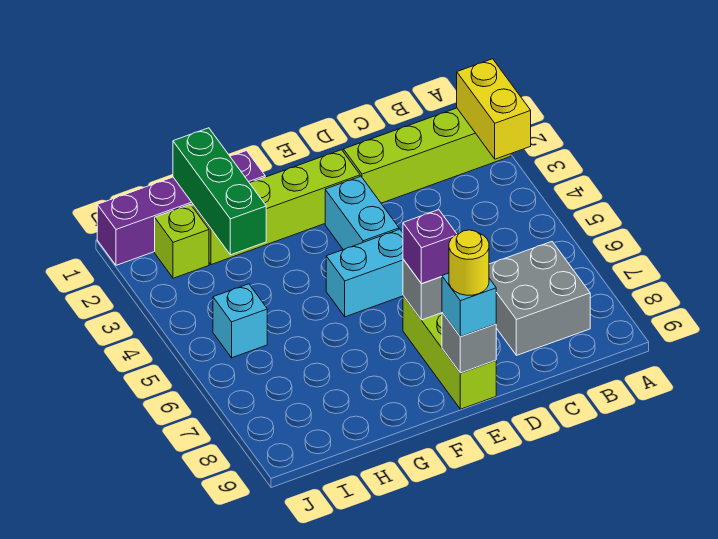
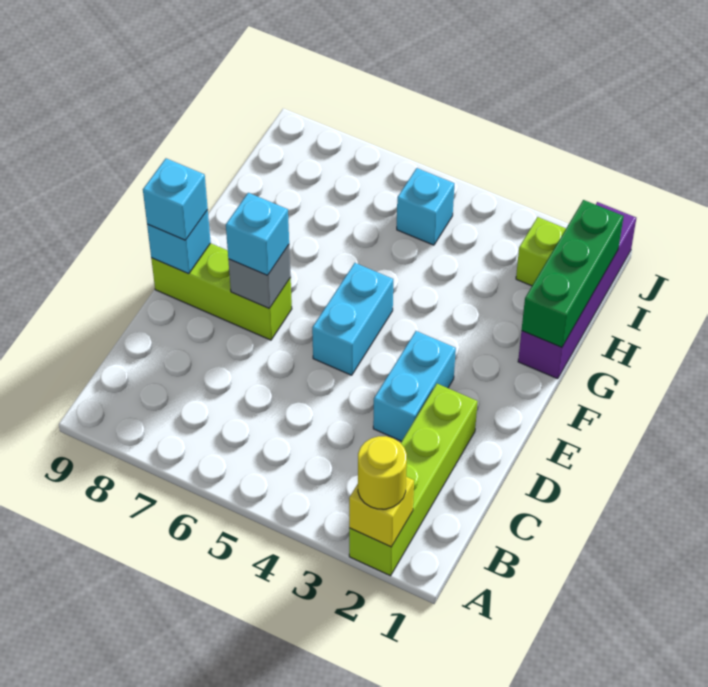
yellow 1x2 brick [457,59,531,159] -> yellow 1x1 brick [349,477,414,547]
grey 2x2 brick [489,242,590,355] -> none
lime 1x4 brick [192,150,360,265] -> none
cyan 1x2 brick [325,176,399,250] -> cyan 1x2 brick turned to [373,331,456,441]
purple 1x1 brick [403,210,457,284] -> cyan 1x1 brick [226,193,289,275]
grey 1x1 brick [442,312,496,373] -> cyan 1x1 brick [147,210,211,274]
yellow 1x1 round brick [449,230,489,295] -> yellow 1x1 round brick moved to [358,436,407,509]
green 1x3 brick [173,128,266,255] -> green 1x3 brick turned to [522,200,624,347]

